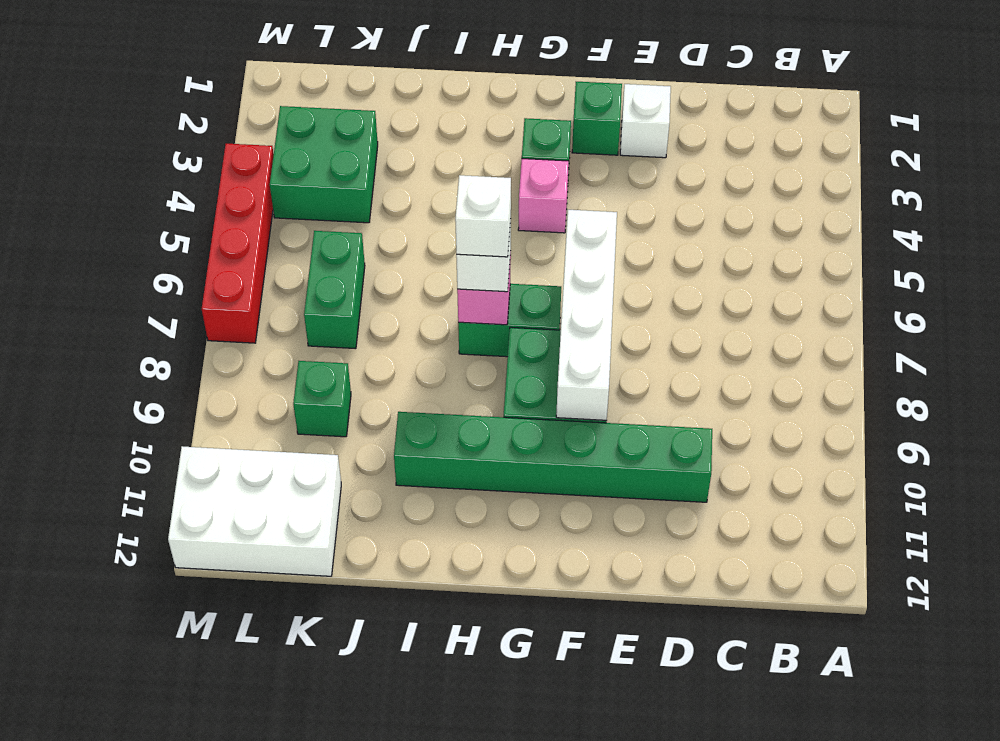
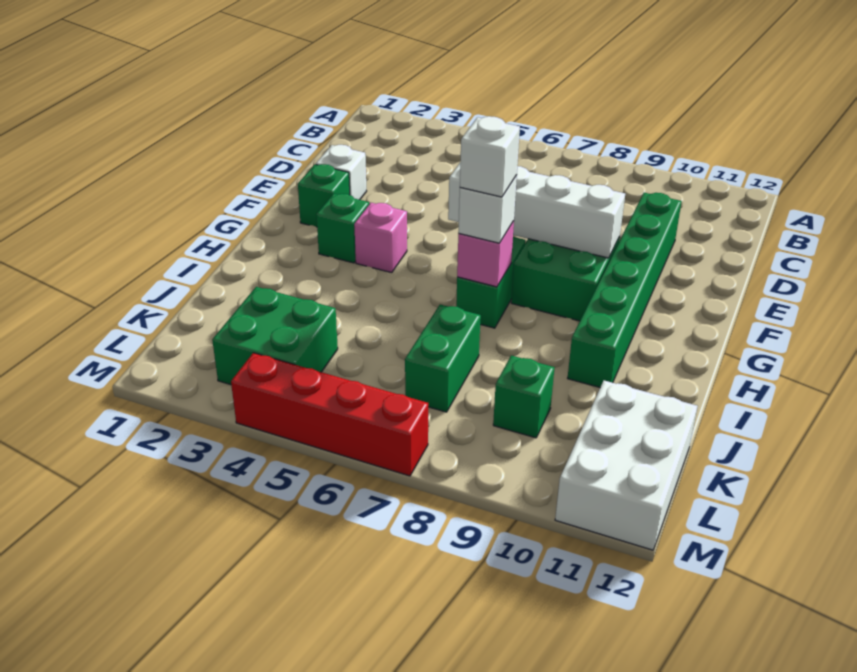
green 1x2 brick [304,231,365,349] -> green 1x2 brick turned to [405,304,481,412]

